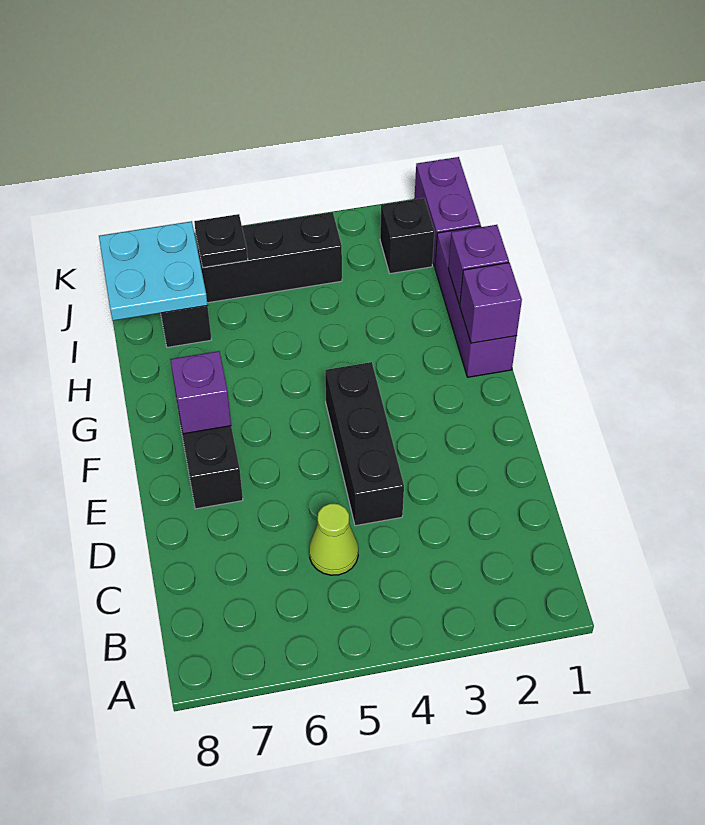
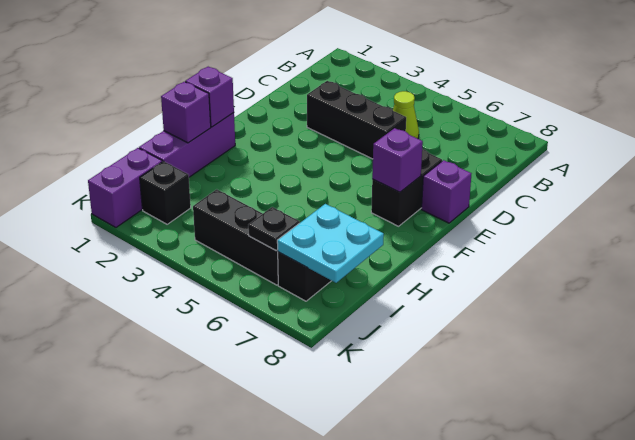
black 1x3 brick [325,362,404,526] -> black 1x3 brick turned to [307,81,406,159]
none -> purple 1x1 brick [422,160,471,223]

